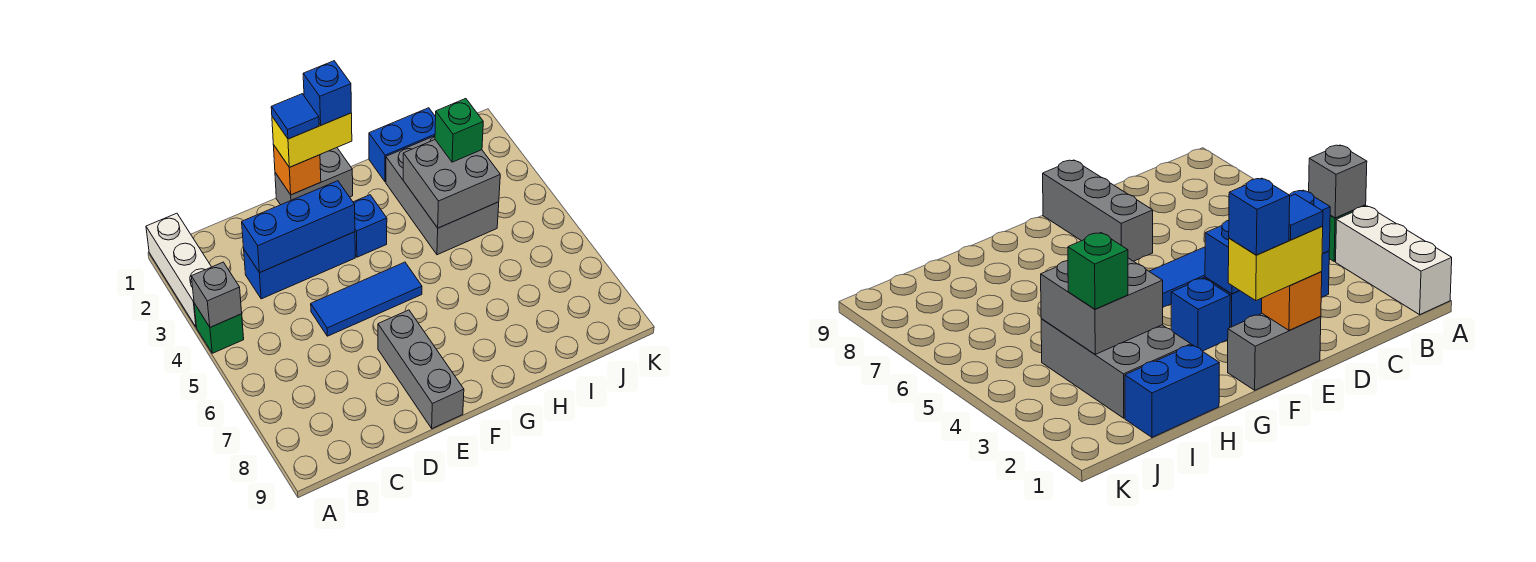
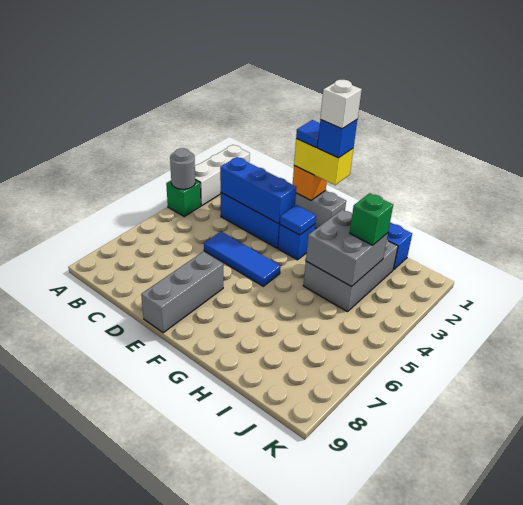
grey 1x1 brick [191,262,242,327] -> grey 1x1 round brick [170,148,195,189]
none -> white 1x1 brick [320,80,362,129]
none -> blue 1x1 tile [280,205,316,235]

